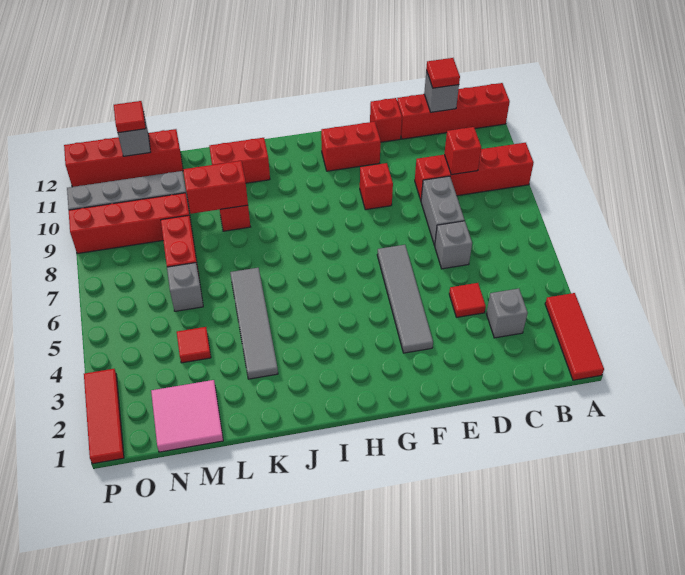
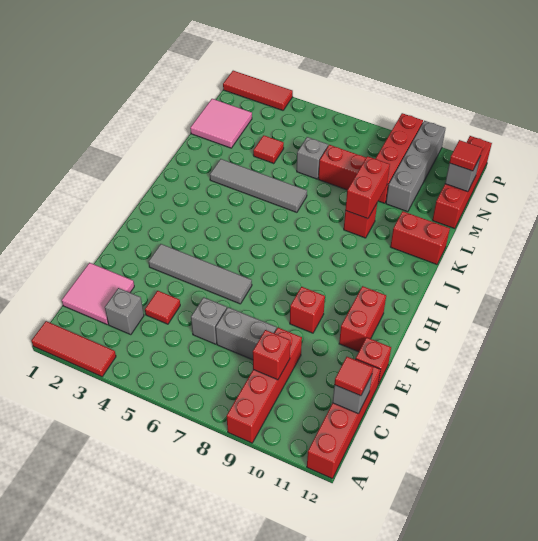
none -> pink 2x2 tile [62,263,134,325]
red 1x2 brick [209,138,270,183] -> red 1x2 brick turned to [390,211,450,264]

